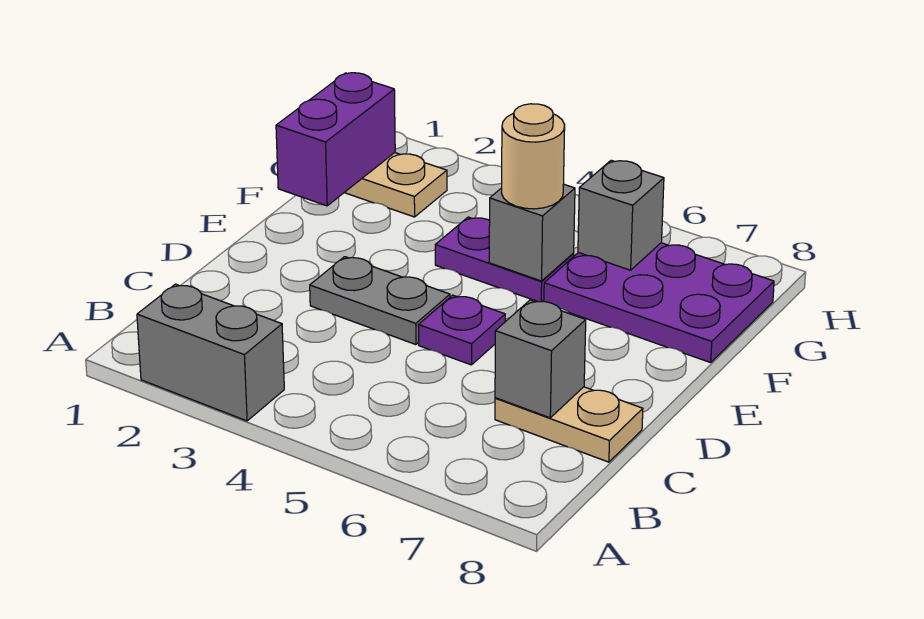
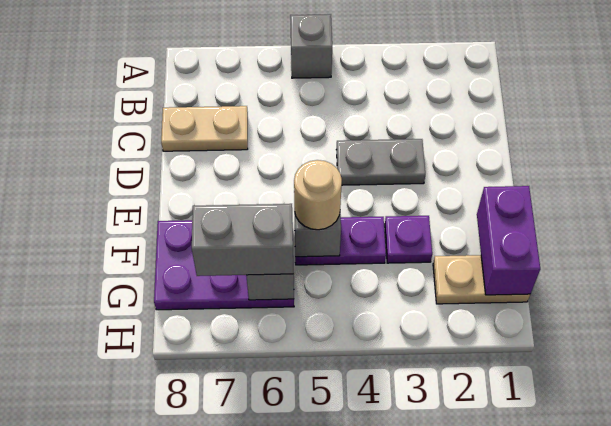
grey 1x2 brick [137,284,284,421] -> grey 1x2 brick moved to [192,204,293,276]
grey 1x1 brick [495,300,586,418] -> grey 1x1 brick moved to [290,14,332,78]
purple 1x1 plate [418,295,505,365] -> purple 1x1 plate moved to [385,216,432,263]

